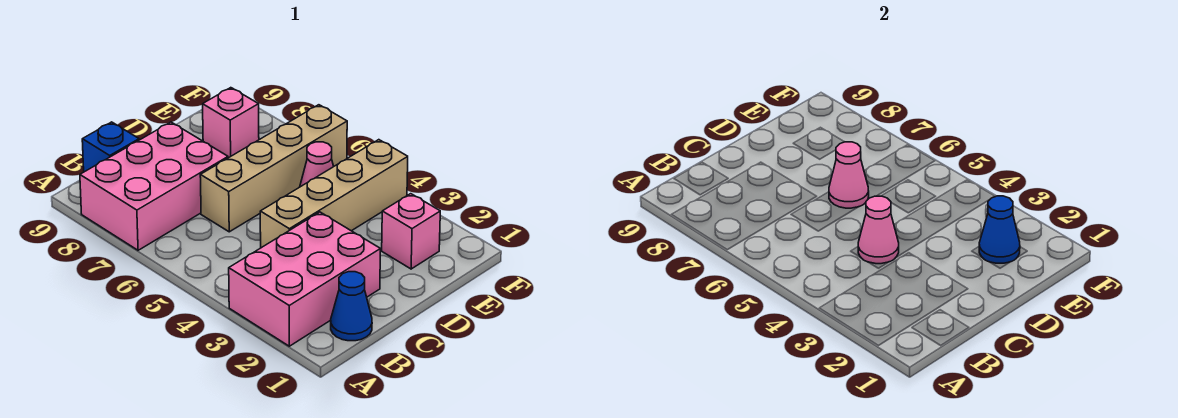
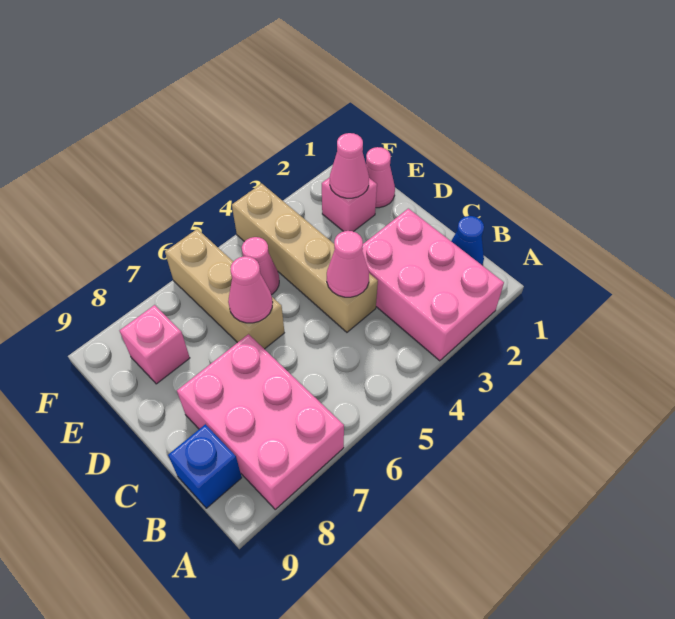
tan 1x4 brick [200,105,347,232] -> tan 1x3 brick [165,229,284,349]
none -> pink 1x1 cone [366,147,395,208]
blue 1x1 cone [979,196,1020,263] -> pink 1x1 cone [330,133,369,198]

